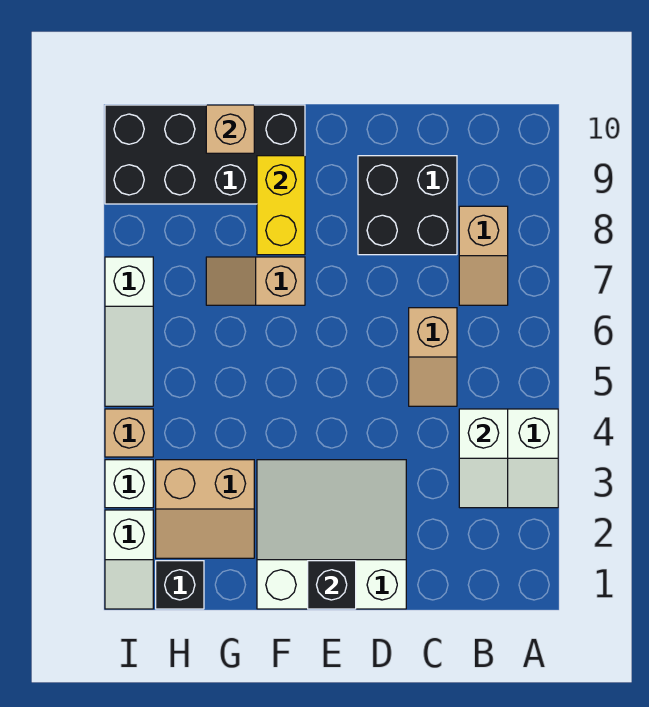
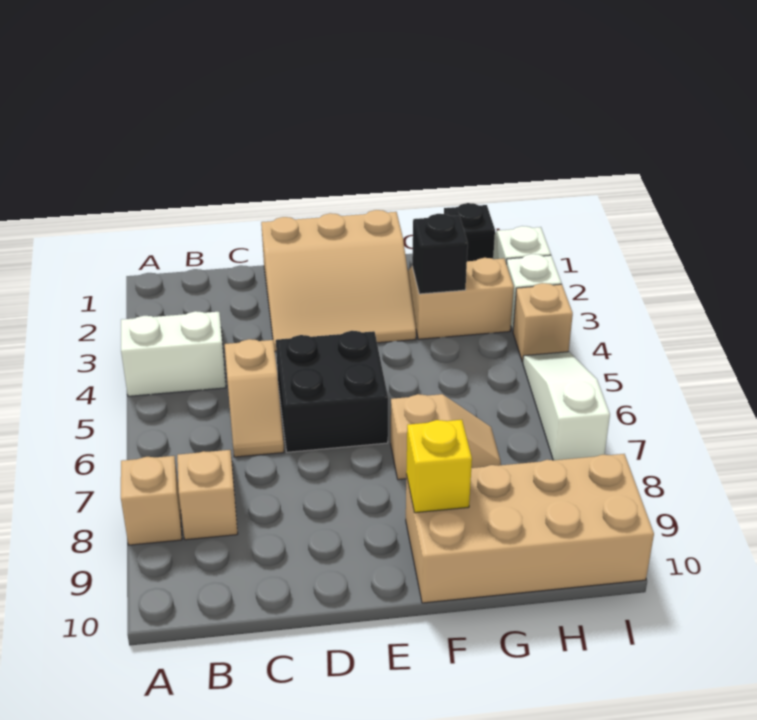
white 1x2 slope [459,409,508,508] -> none
tan 1x2 slope [409,308,457,406] -> tan 1x2 slope turned to [225,339,284,457]
black 2x2 brick [358,156,457,255] -> black 2x2 brick moved to [276,331,388,452]
white 3x3 slope [257,460,406,609] -> tan 3x3 slope [261,210,416,351]
black 1x1 brick [308,561,356,609] -> black 1x1 brick moved to [412,214,468,294]
yellow 1x2 brick [257,156,305,255] -> yellow 1x1 brick [406,420,472,513]
black 2x4 brick [105,105,305,204] -> tan 2x4 brick [406,454,654,603]
tan 1x1 brick [206,105,254,153] -> tan 1x1 brick moved to [121,456,182,545]

